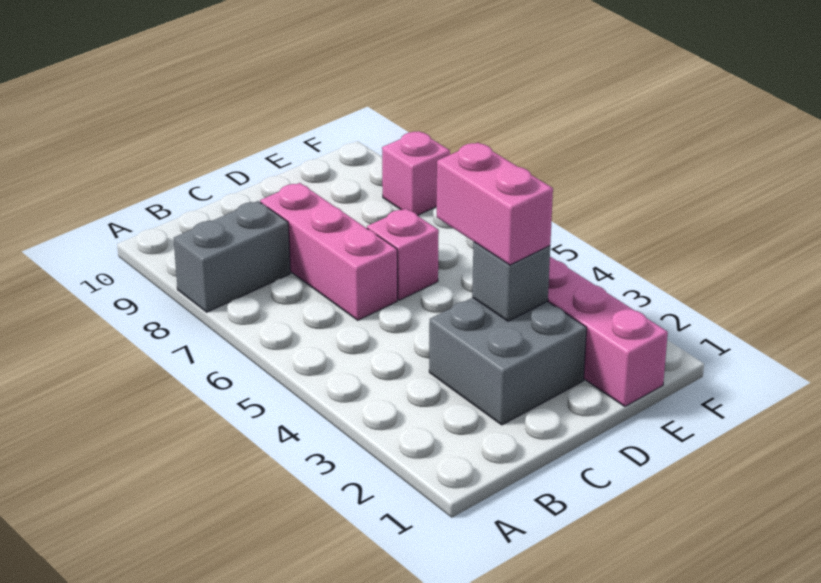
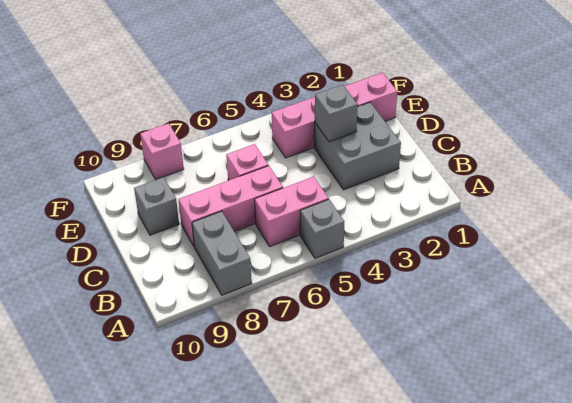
none -> grey 1x1 brick [300,199,344,258]
pink 1x2 brick [437,143,553,265] -> pink 1x2 brick moved to [255,177,329,247]
none -> grey 1x1 brick [134,177,179,235]

